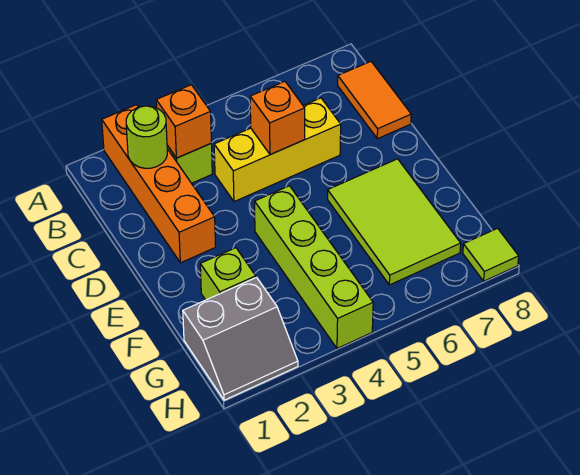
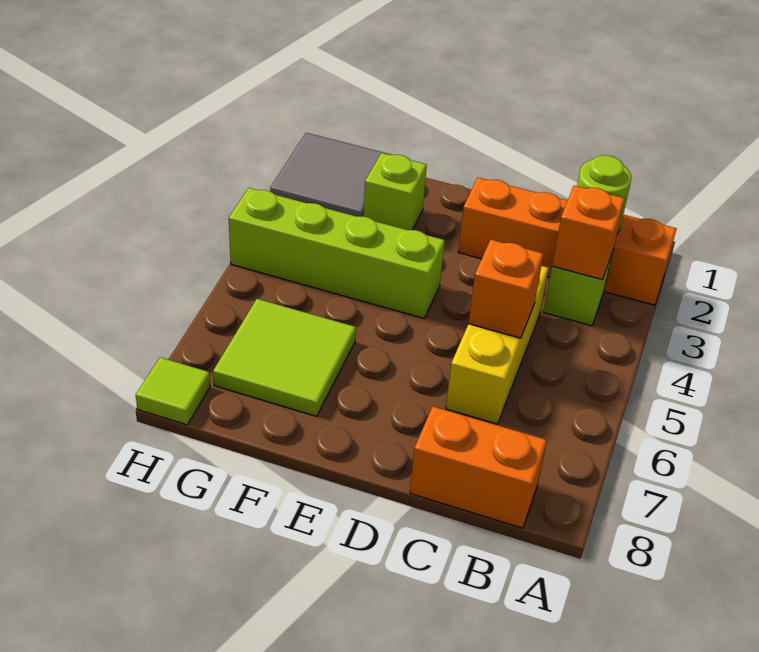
orange 1x2 tile [338,61,411,139] -> orange 1x2 brick [410,407,547,528]
lime 2x3 tile [328,159,461,285] -> lime 2x2 tile [213,299,356,416]
grey 2x2 slope [183,277,298,400] -> grey 2x2 tile [270,133,392,217]

